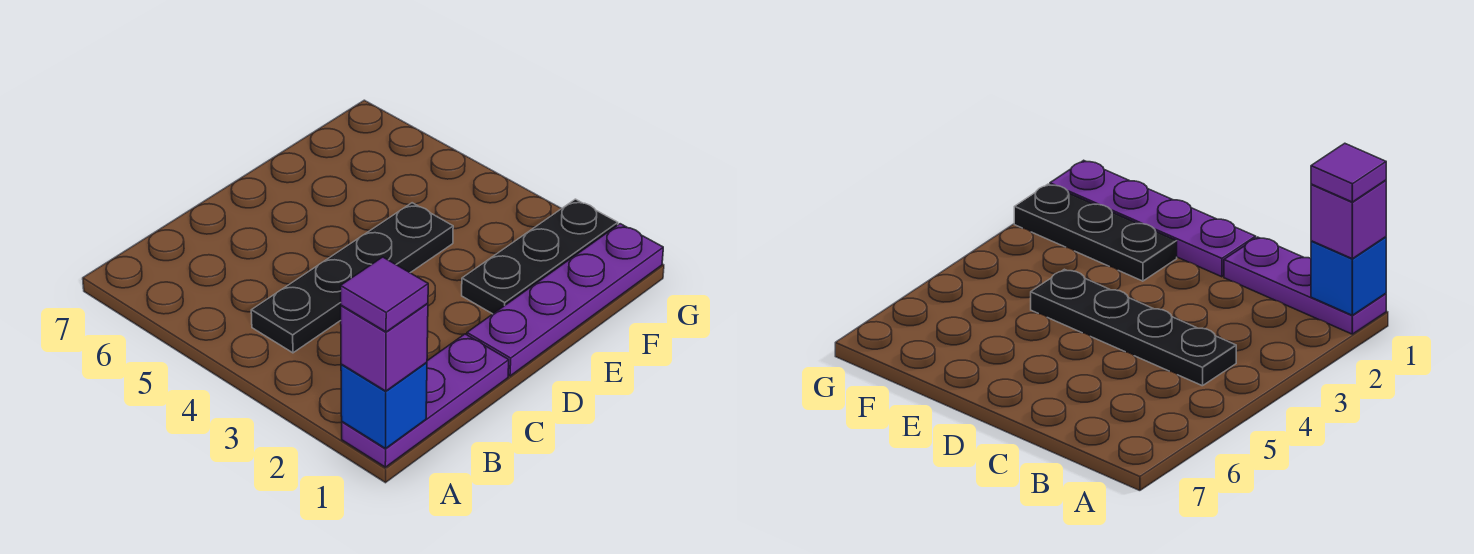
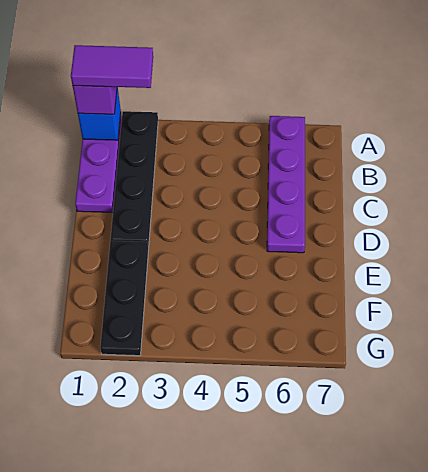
purple 1x1 tile [341,257,428,332] -> purple 1x2 tile [71,45,153,88]
black 1x4 plate [251,203,453,353] -> black 1x4 plate moved to [111,111,158,246]
purple 1x4 plate [467,224,663,376] -> purple 1x4 plate moved to [267,116,305,253]

